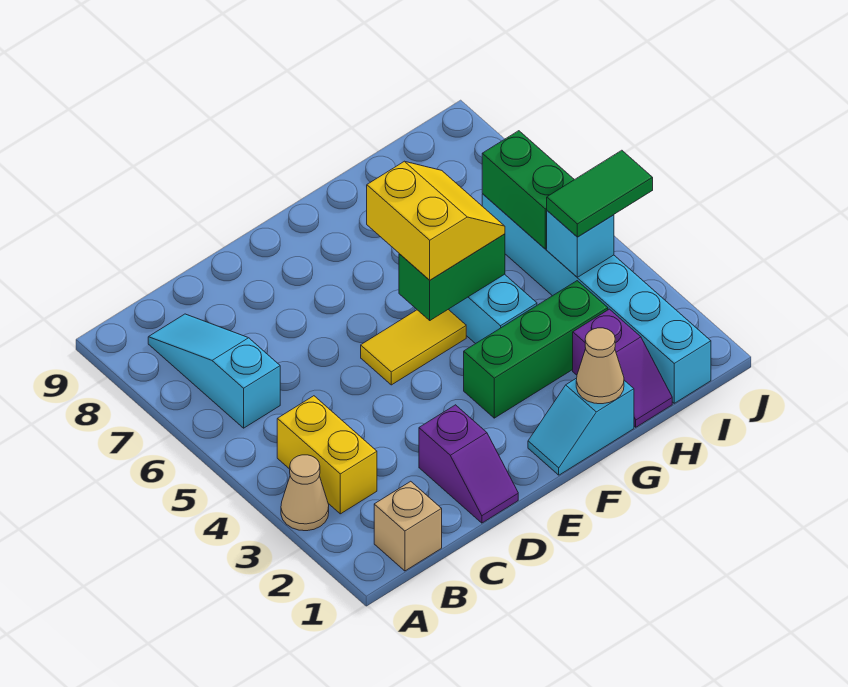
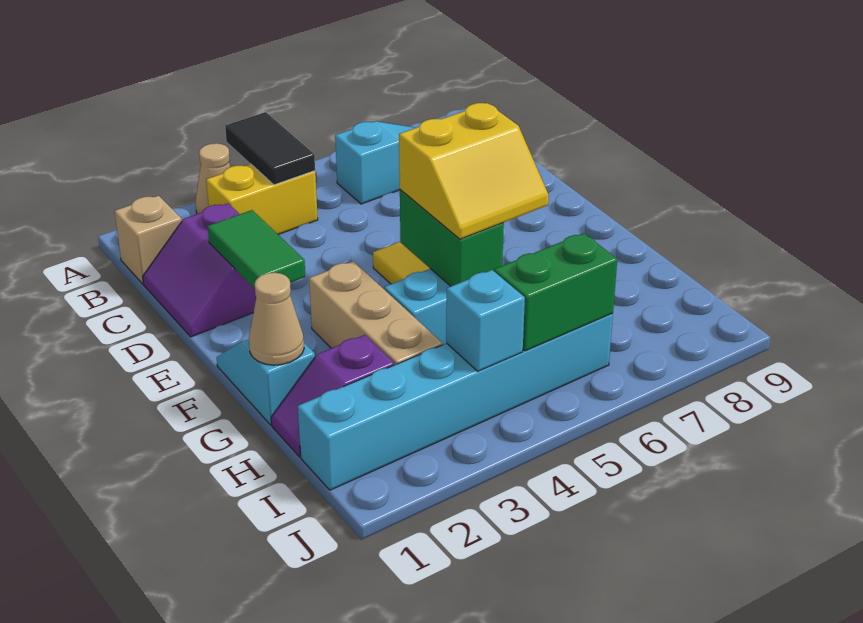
none -> black 1x2 tile [225,112,315,185]
purple 1x2 slope [419,405,518,523] -> purple 2x2 slope [143,203,256,337]
green 1x3 brick [464,281,608,418] -> tan 1x3 brick [309,261,442,365]
green 1x2 tile [547,150,653,237] -> green 1x2 tile moved to [208,210,305,289]

